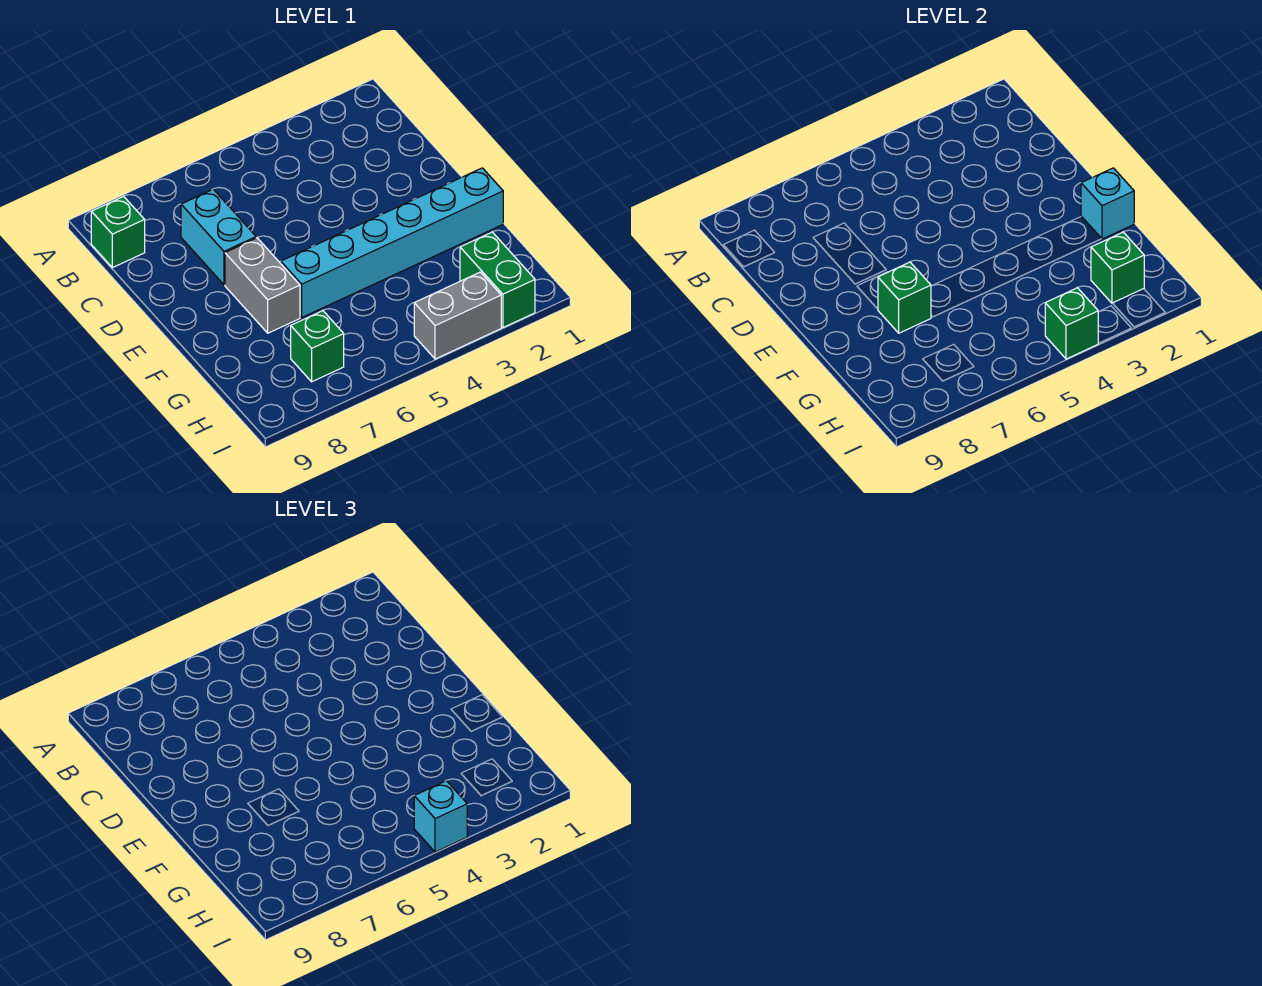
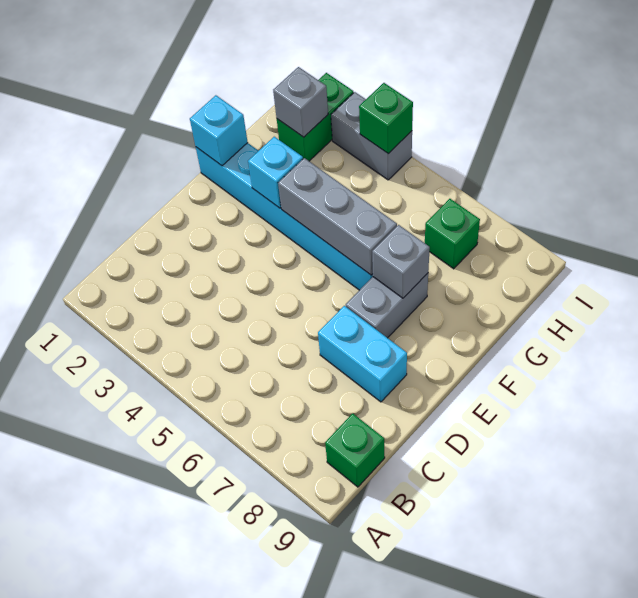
cyan 1x2 brick [181,189,256,285] -> cyan 1x2 brick turned to [318,306,407,402]
none -> grey 1x3 brick [278,158,397,275]
green 1x1 brick [878,262,931,333] -> grey 1x1 brick [372,225,430,298]
green 1x1 brick [1091,232,1144,303] -> grey 1x1 brick [273,67,328,137]
cyan 1x1 brick [414,781,467,852] -> cyan 1x1 brick moved to [248,137,303,208]

